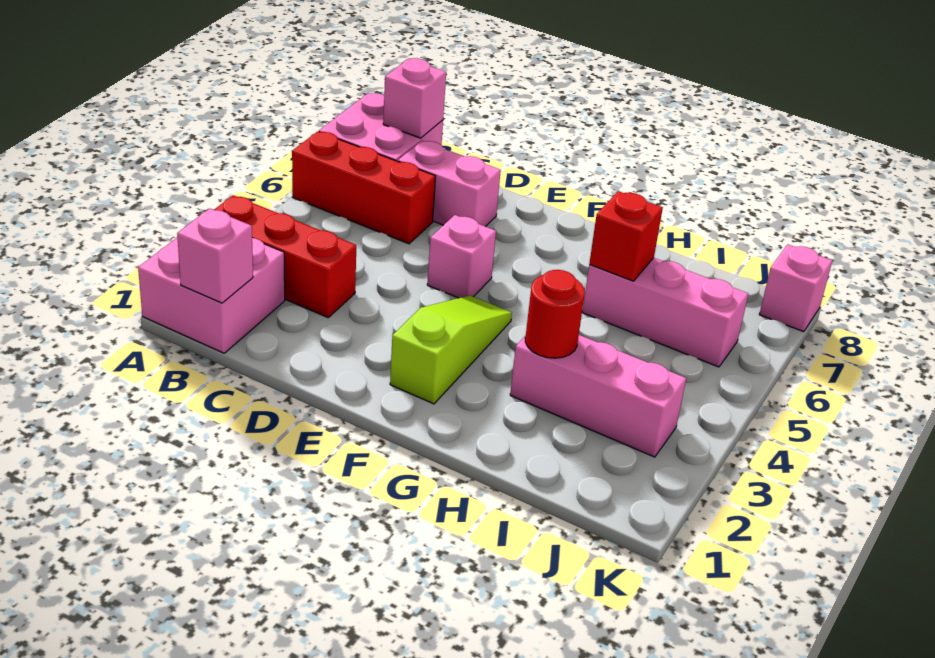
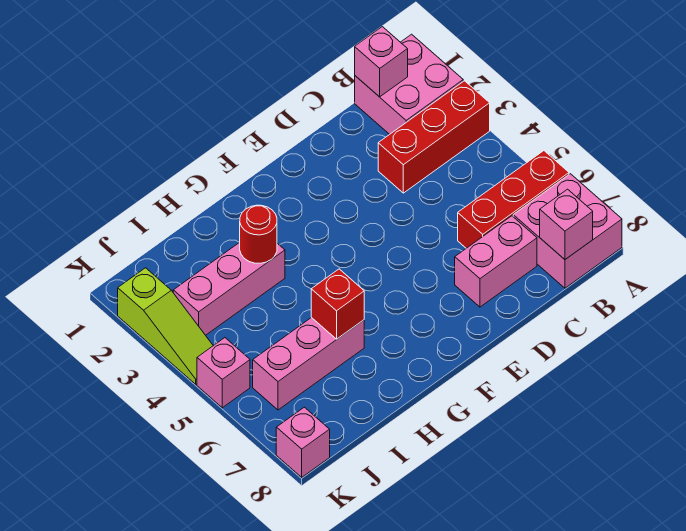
pink 1x1 brick [427,215,496,298] -> pink 1x1 brick moved to [197,338,250,408]
lime 1x3 slope [390,295,512,404] -> lime 1x3 slope moved to [118,268,213,384]

